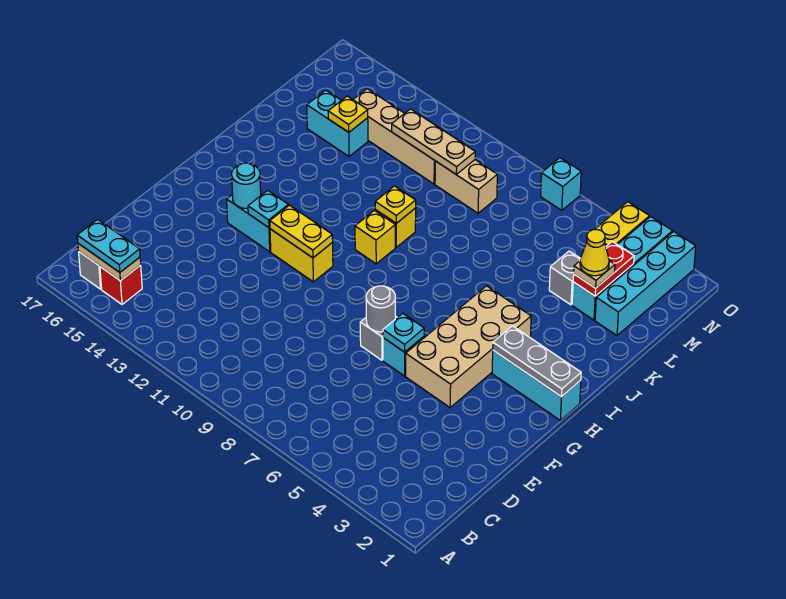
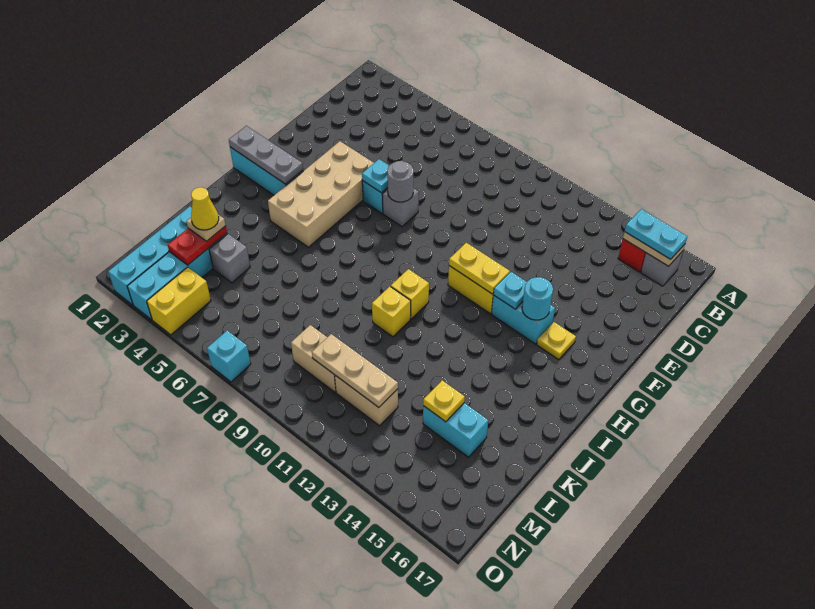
yellow 1x1 plate [375,186,416,223] -> yellow 1x1 plate moved to [537,322,576,360]
tan 1x4 brick [353,89,435,184] -> tan 1x2 brick [335,375,398,426]

